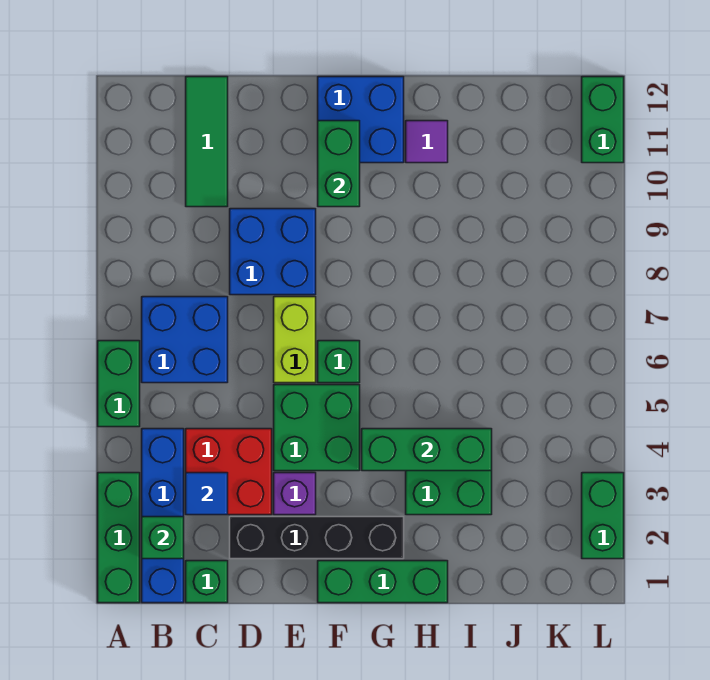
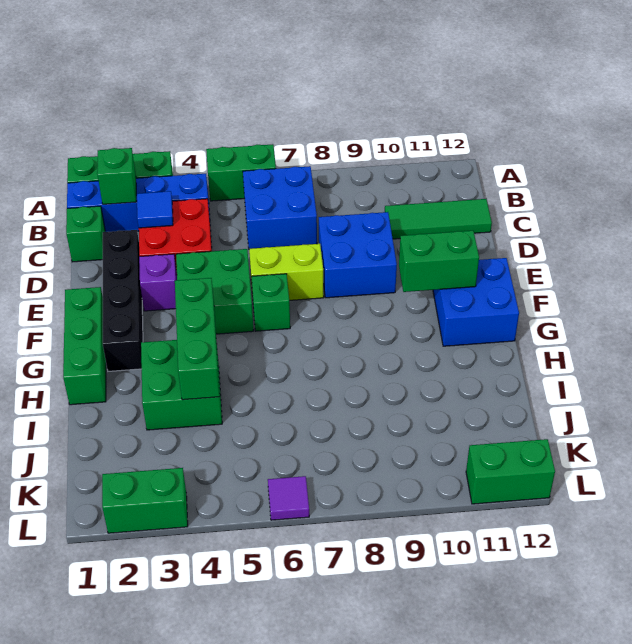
purple 1x1 tile [406,121,448,163] -> purple 1x1 tile moved to [268,476,309,520]

